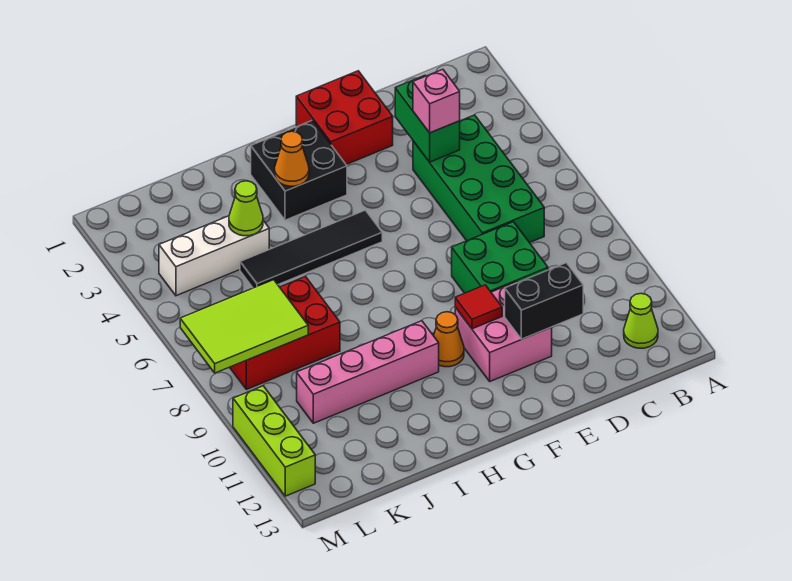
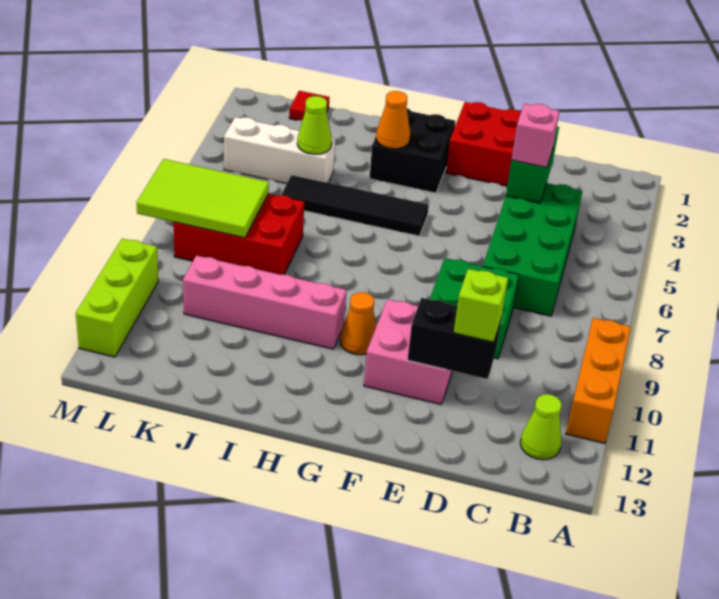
none -> orange 1x3 brick [566,318,631,443]
none -> lime 1x1 brick [454,269,508,342]
red 1x1 tile [455,285,502,329] -> red 1x1 tile moved to [289,91,330,121]

